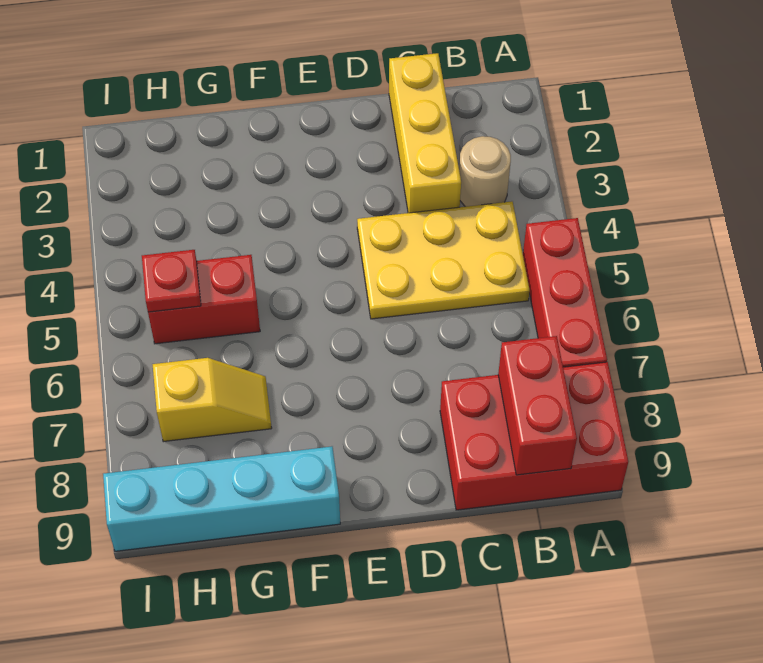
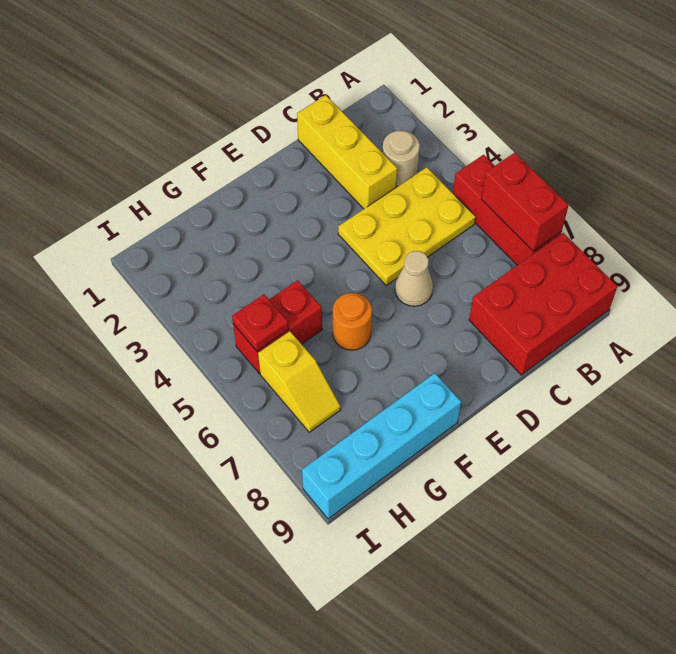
red 1x2 brick [498,336,577,475] -> red 1x2 brick moved to [481,153,569,251]
none -> tan 1x1 cone [395,251,433,306]
none -> orange 1x1 round brick [333,293,372,350]
yellow 1x2 slope [153,358,272,442] -> yellow 1x2 slope turned to [258,331,341,432]

